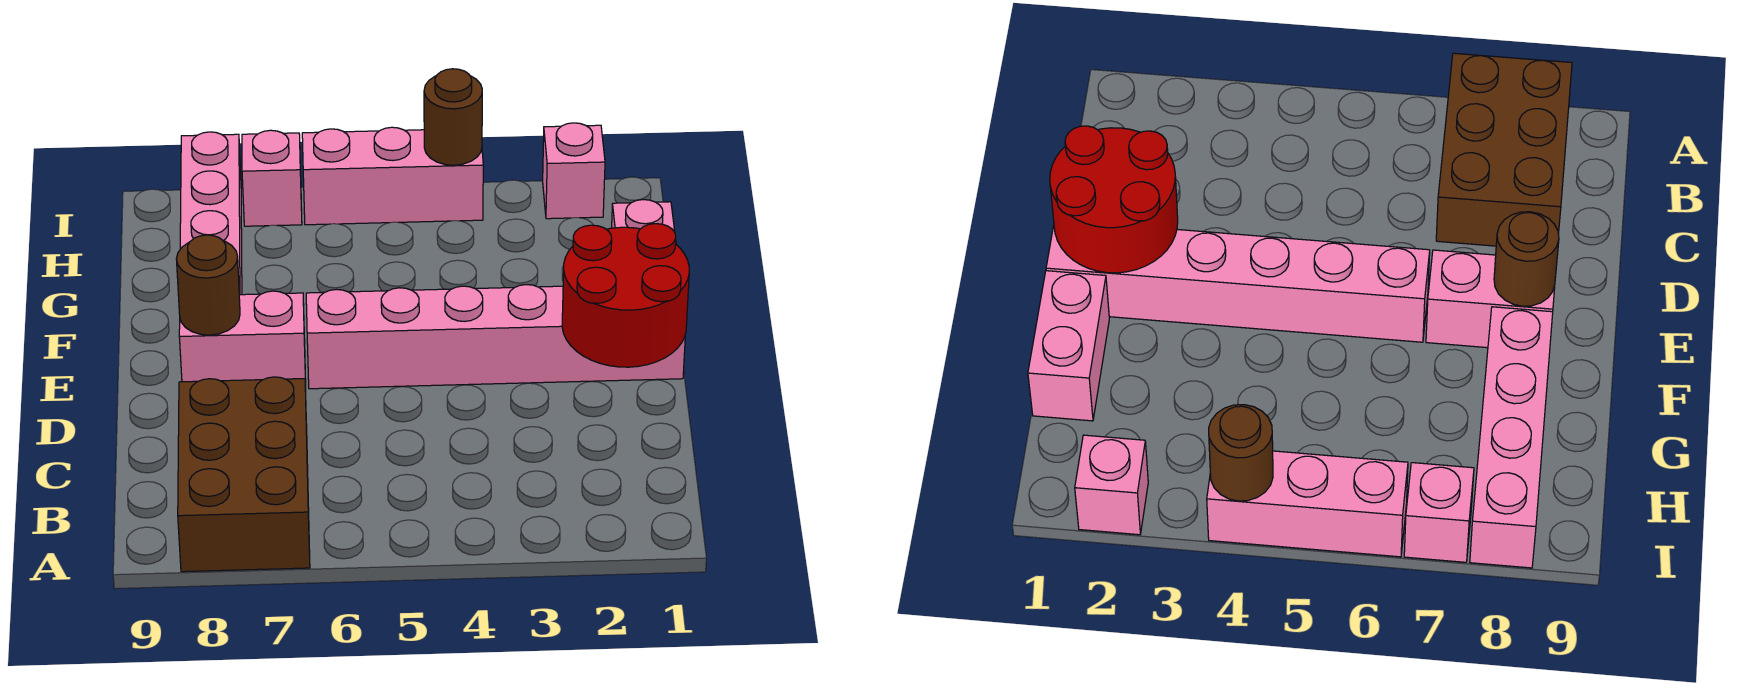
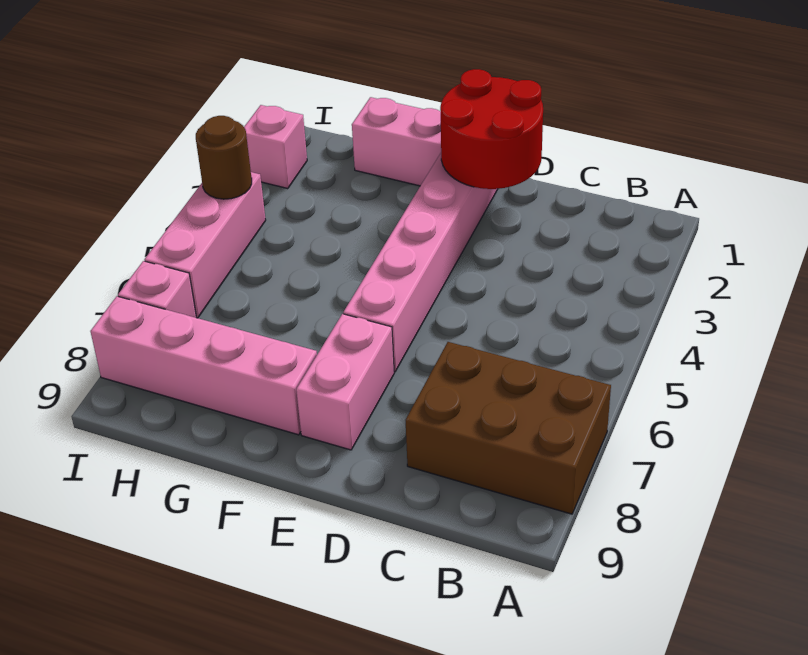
brown 1x1 round brick [176,235,240,335] -> none

